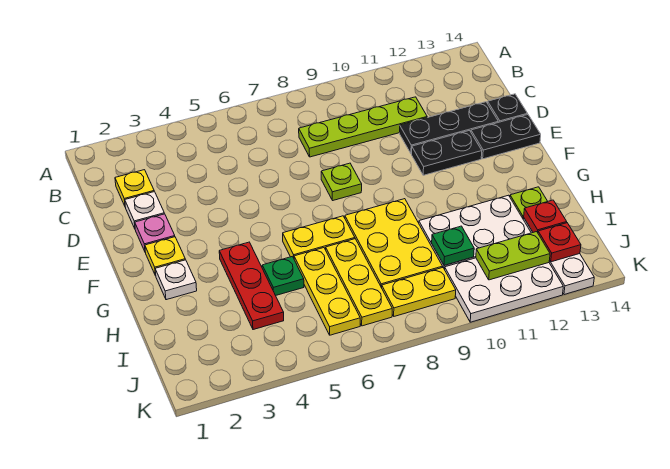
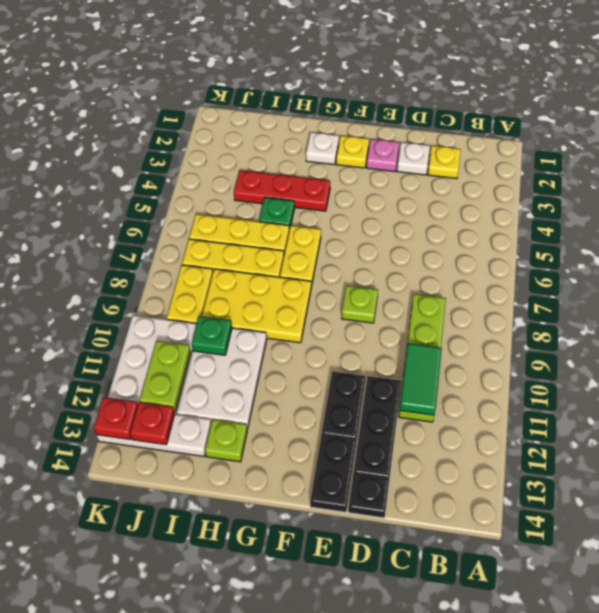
none -> green 1x2 tile [400,343,442,415]
red 1x1 plate [524,200,567,233] -> red 1x1 plate moved to [94,397,138,439]

